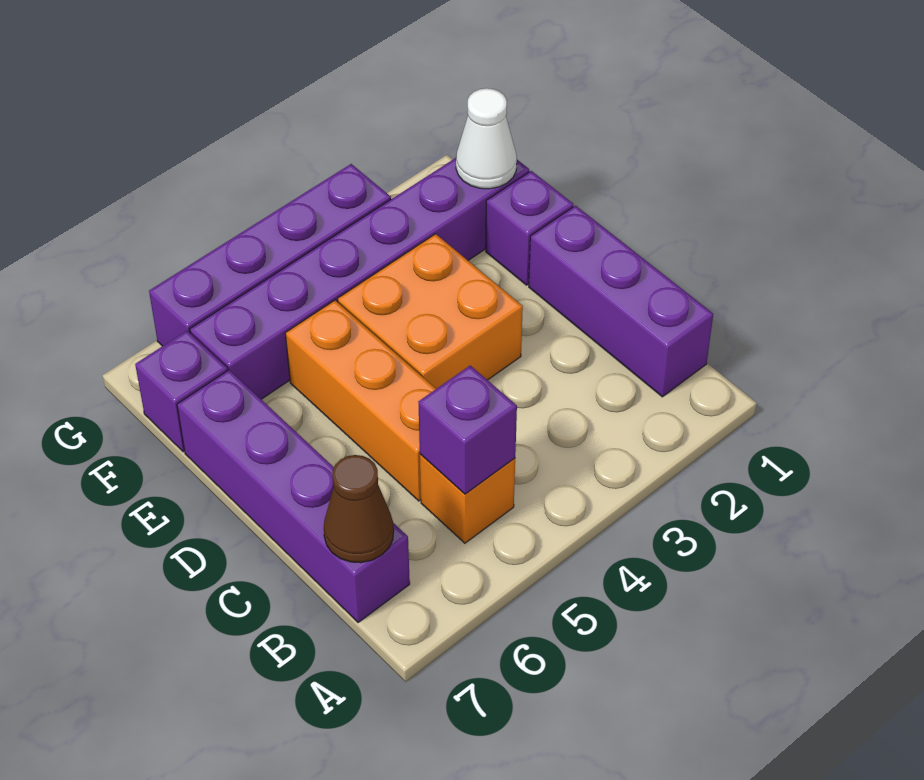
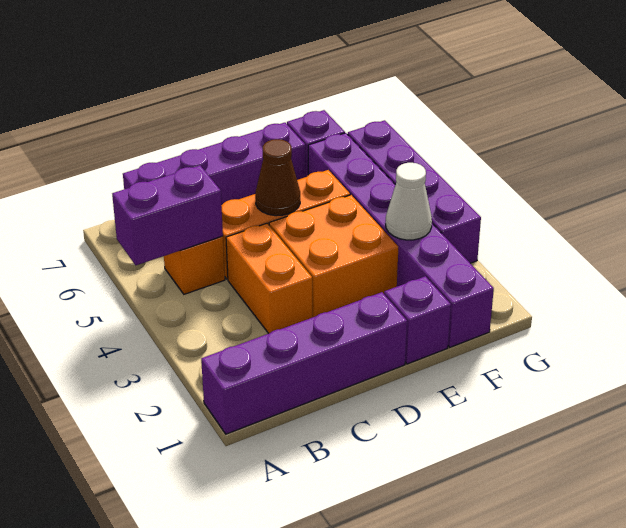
purple 1x3 brick [529,206,713,397] -> purple 1x4 brick [201,292,407,434]
purple 1x1 brick [418,366,517,494] -> purple 1x2 brick [112,165,223,265]
brown 1x1 cone [324,455,394,563] -> brown 1x1 cone moved to [255,139,300,216]
none -> orange 1x2 brick [226,223,312,334]
white 1x1 cone [456,88,517,189] -> white 1x1 cone moved to [386,163,432,240]

